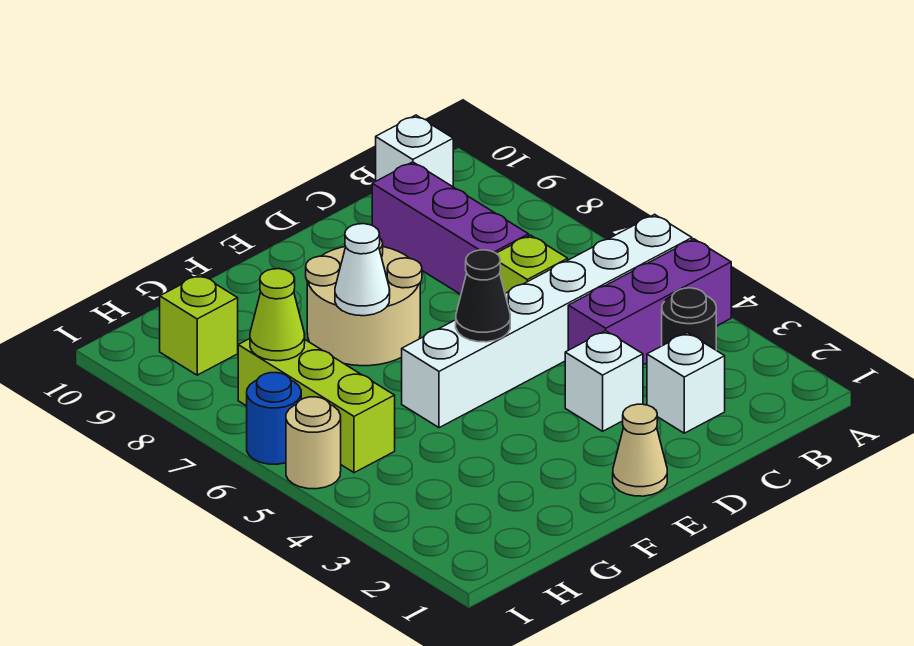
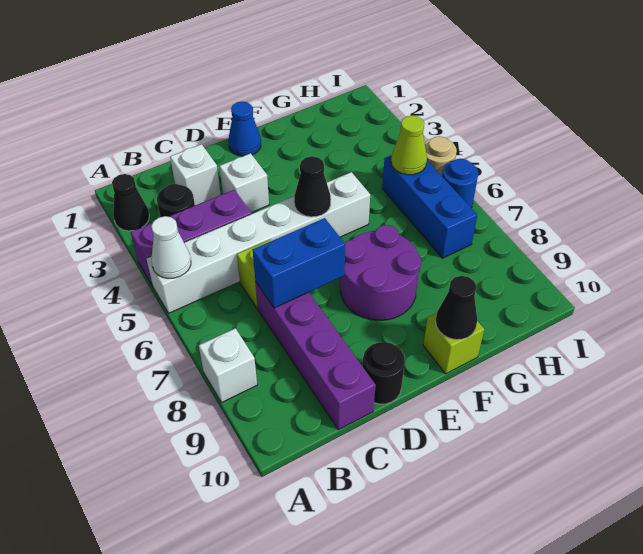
none -> black 1x1 cone [112,174,149,231]
white 1x1 brick [376,115,453,187] -> white 1x1 brick moved to [199,328,257,403]
purple 1x3 brick [372,162,529,294] -> purple 1x4 brick [256,283,376,430]
none -> blue 1x2 brick [253,218,345,308]
none -> black 1x1 round brick [362,342,405,404]
tan 1x1 cone [613,404,667,496] -> blue 1x1 cone [228,101,261,157]
tan 2x2 round brick [306,239,422,366] -> purple 2x2 round brick [340,225,421,320]
white 1x1 cone [335,224,390,316] -> white 1x1 cone moved to [151,216,191,278]
none -> black 1x1 cone [436,276,477,340]
lime 1x3 brick [238,339,395,473] -> blue 1x3 brick [382,155,477,258]
lime 1x1 cone [250,269,305,361] -> lime 1x1 cone moved to [391,116,427,175]
lime 1x1 brick [160,275,238,375] -> lime 1x1 brick moved to [423,313,484,374]

